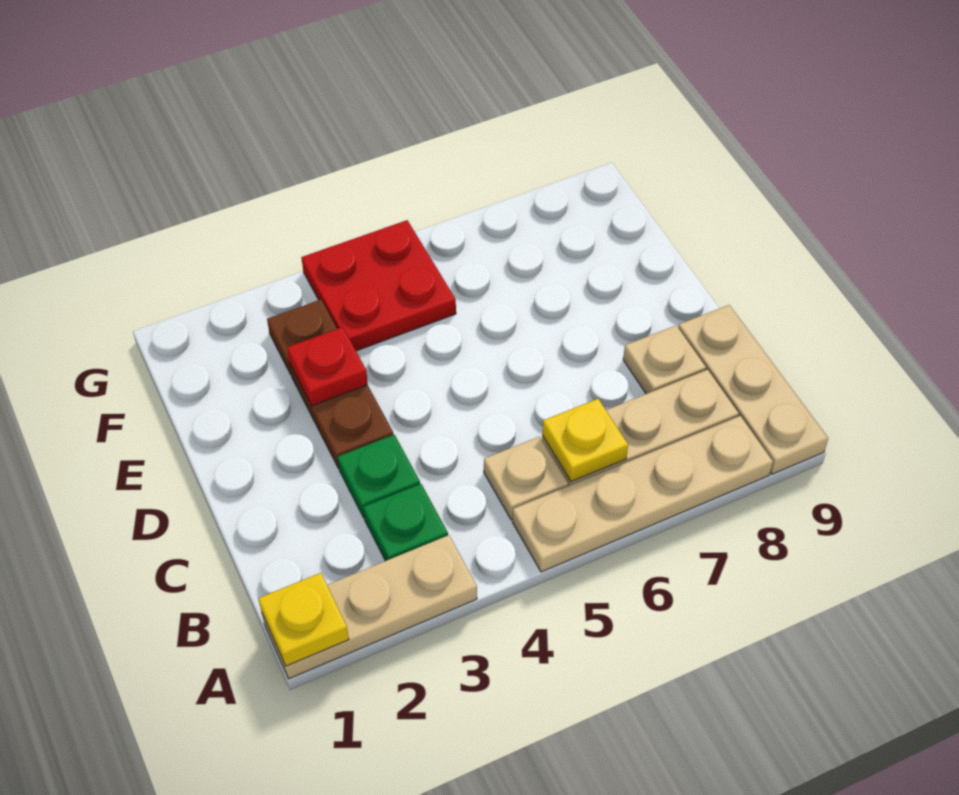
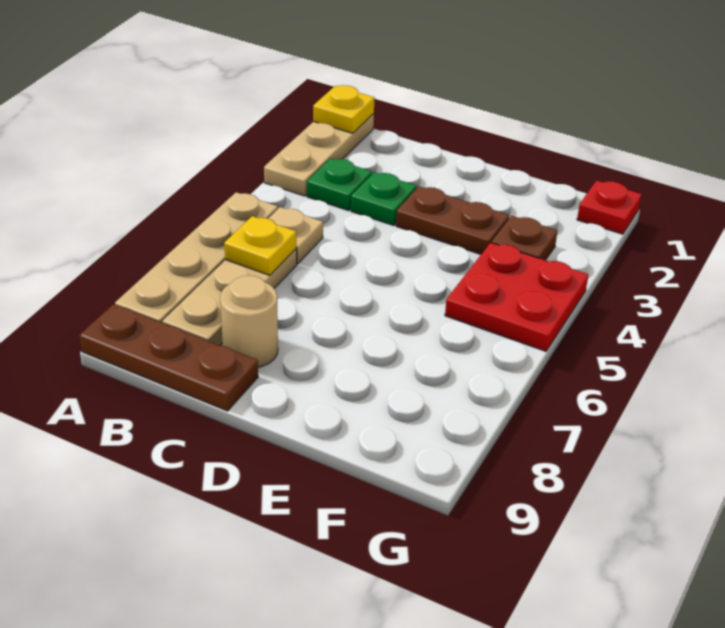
tan 1x3 plate [678,305,828,474] -> brown 1x3 plate [80,304,258,411]
tan 1x1 plate [623,326,706,394] -> tan 1x1 round brick [220,276,278,367]
red 1x1 plate [287,327,368,406] -> red 1x1 plate moved to [577,180,642,234]

